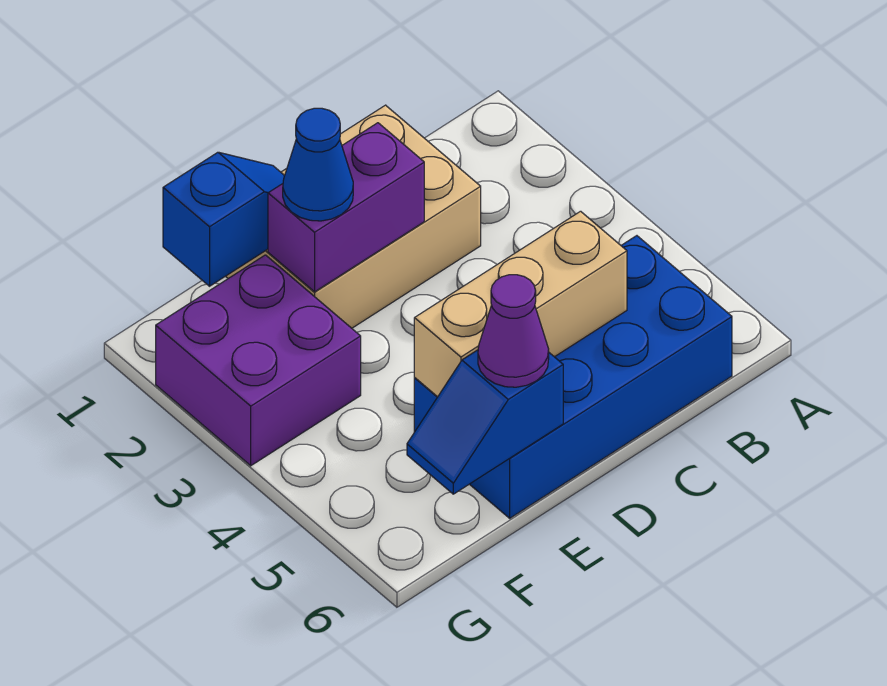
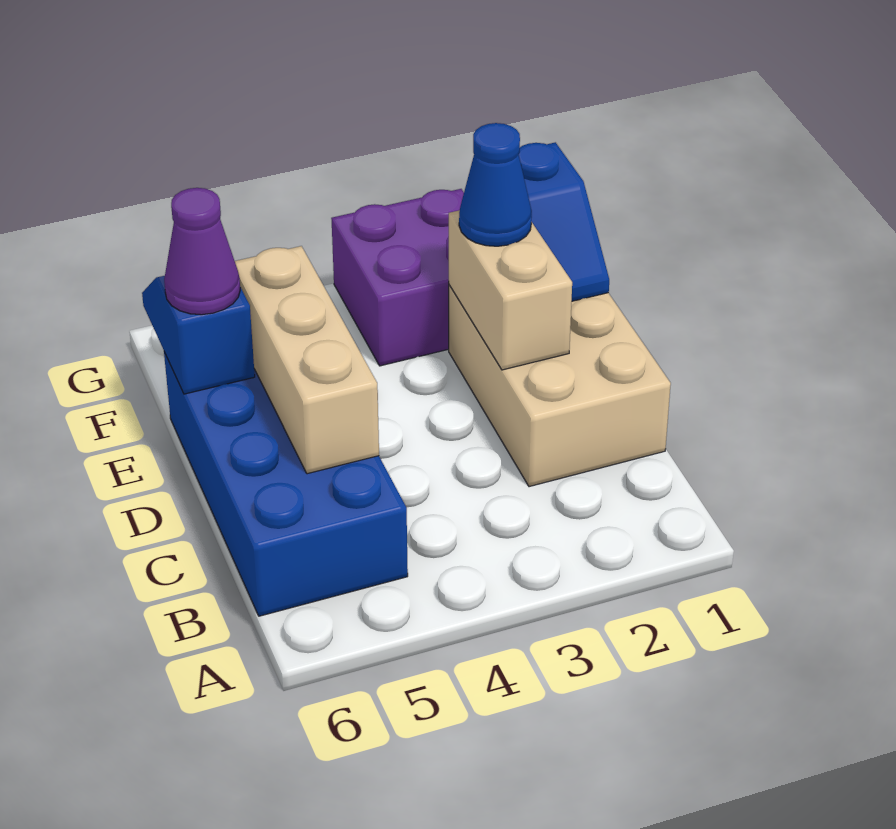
purple 1x2 brick [268,123,424,292] -> tan 1x2 brick [449,210,572,370]

